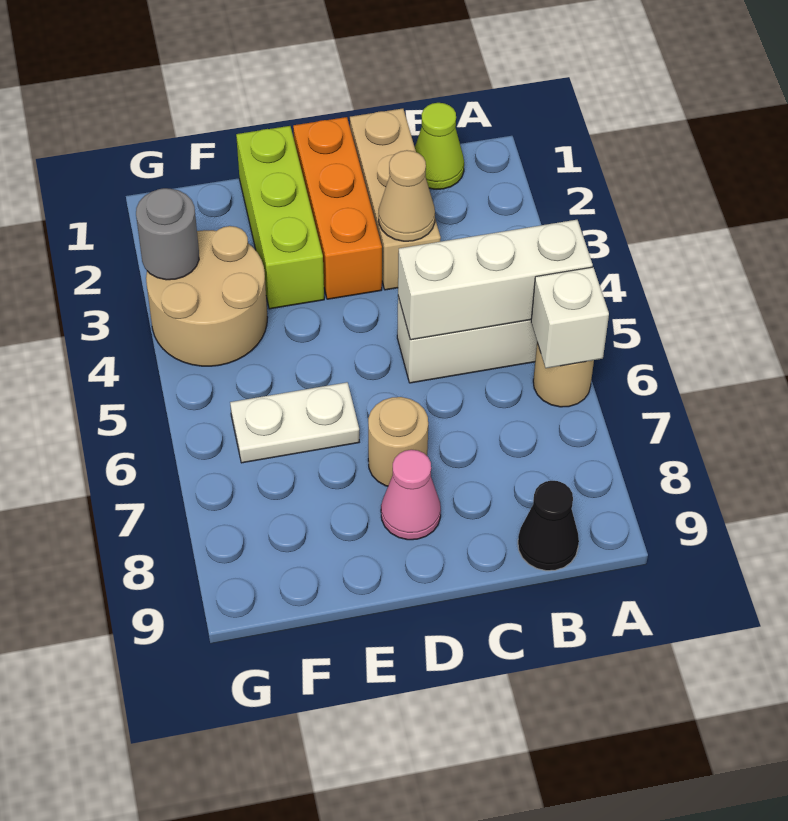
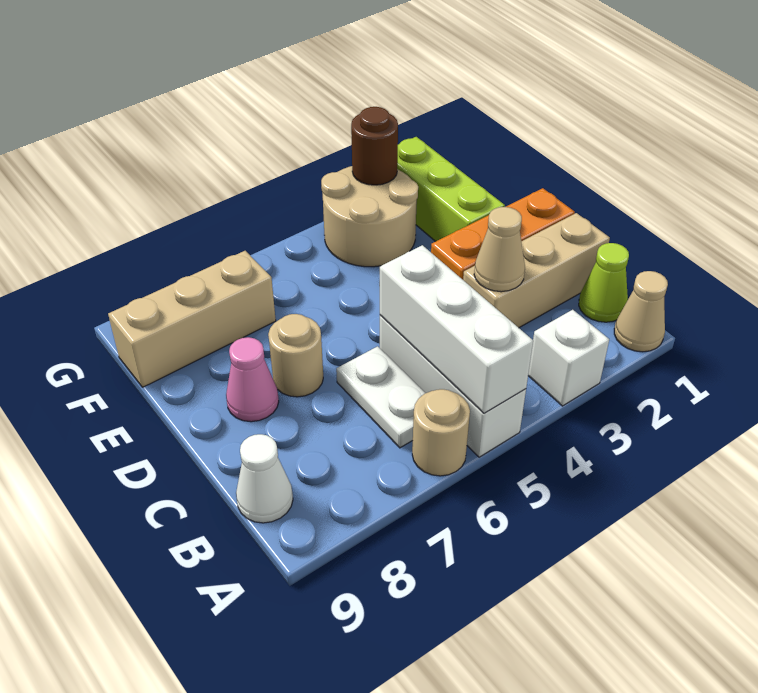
none -> tan 1x1 cone [614,271,668,352]
white 1x1 brick [531,267,609,368] -> white 1x1 brick moved to [528,310,609,406]
black 1x1 cone [518,481,579,571] -> white 1x1 cone [236,434,293,523]
lime 1x3 brick [236,126,324,309] -> lime 1x3 brick turned to [397,137,505,241]
white 1x2 plate [230,382,359,463] -> white 1x2 plate moved to [336,346,425,448]
none -> tan 1x3 brick [108,251,276,387]
grey 1x1 round brick [136,188,199,280] -> brown 1x1 round brick [351,107,398,185]

